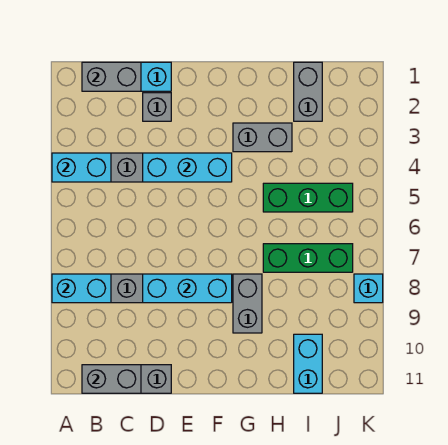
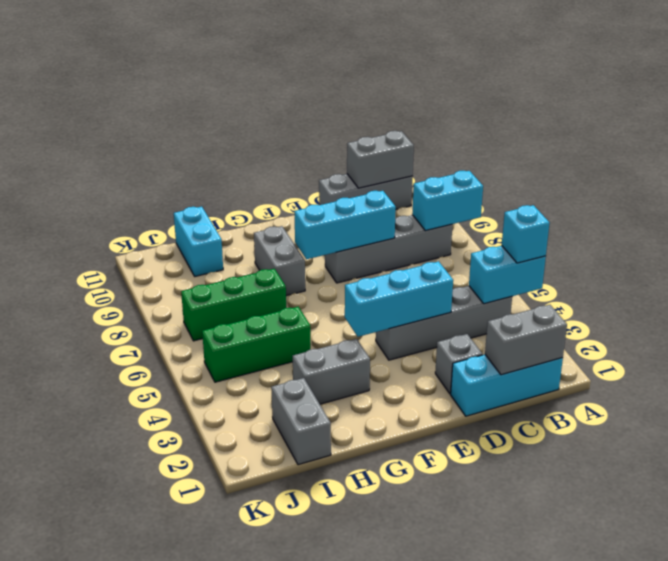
cyan 1x1 brick [354,274,383,303] -> cyan 1x1 brick moved to [502,205,549,263]

